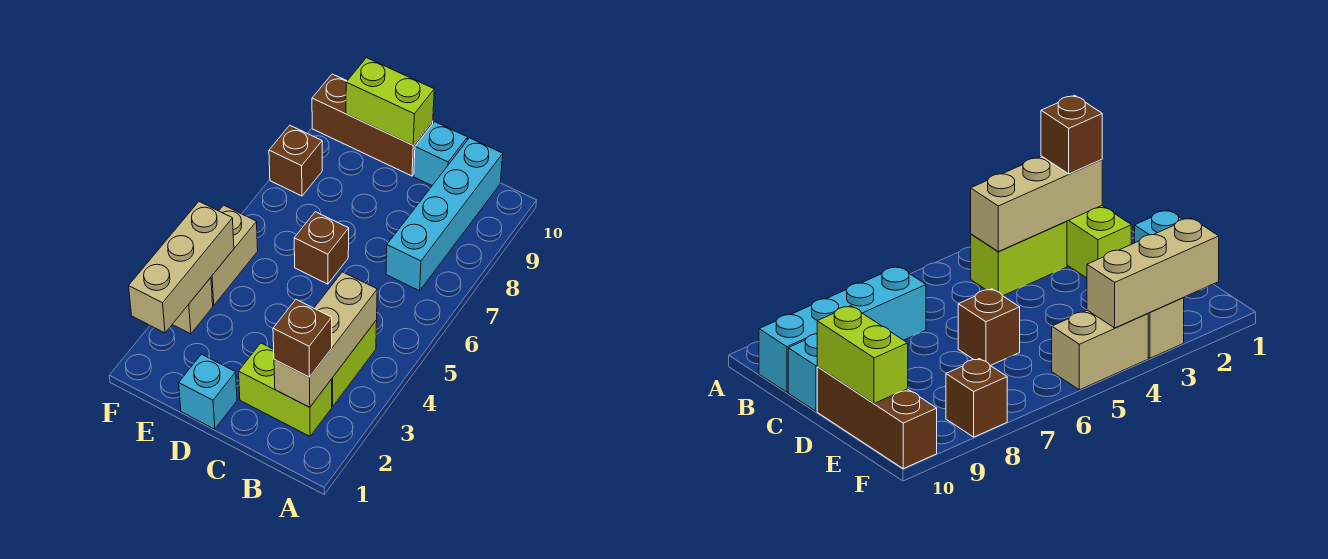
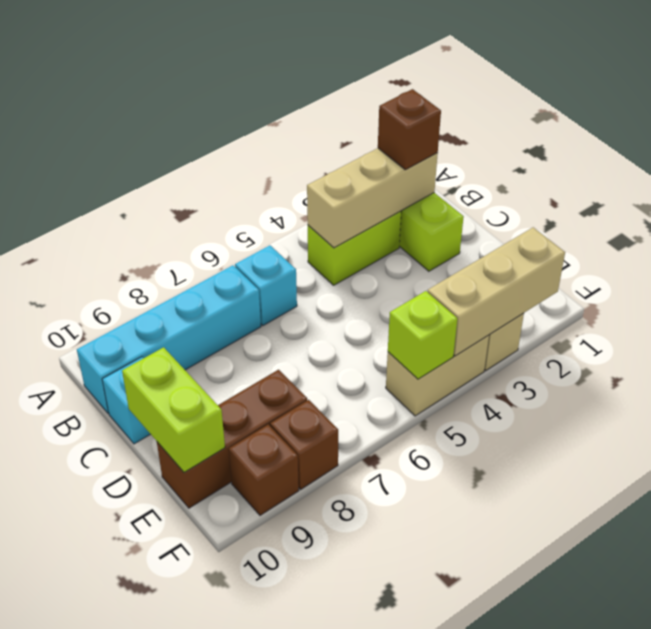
cyan 1x1 brick [179,354,237,429] -> cyan 1x1 brick moved to [235,245,297,325]
brown 1x1 brick [294,212,349,284] -> brown 1x1 brick moved to [229,424,299,515]
brown 1x3 brick [312,74,433,176] -> brown 1x3 brick turned to [157,370,307,508]
none -> lime 1x1 brick [388,291,457,379]

